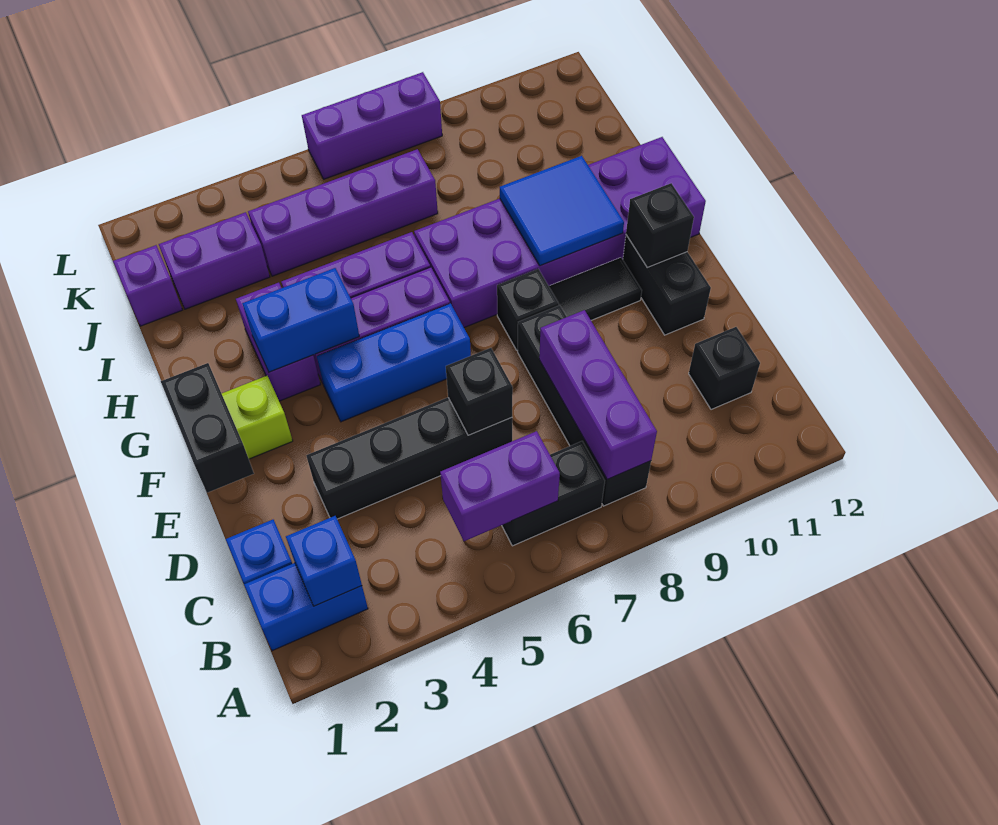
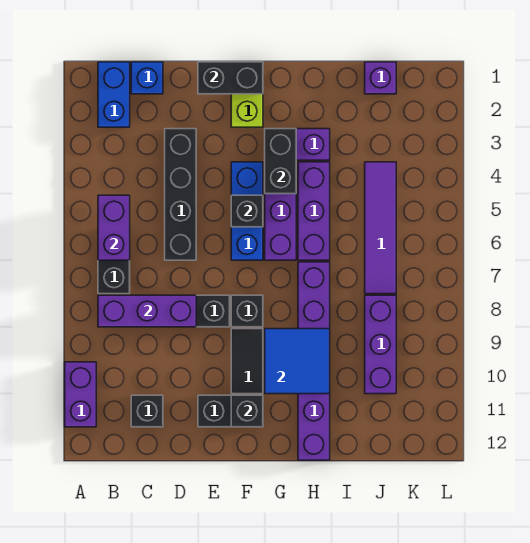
blue 1x1 brick [286,516,362,606] -> none
black 1x1 brick [446,348,513,435] -> black 1x1 brick moved to [231,195,263,227]
blue 1x2 brick [242,268,359,372] -> black 1x2 brick [265,129,296,194]
purple 2x6 brick [414,137,706,328] -> purple 1x6 brick [298,262,330,460]
purple 1x2 brick [159,212,270,309] -> purple 1x2 brick moved to [65,362,96,427]
purple 1x4 brick [248,149,438,276] -> purple 1x4 tile [365,162,396,294]
purple 1x3 brick [302,72,442,179] -> purple 1x3 brick moved to [365,295,396,394]

